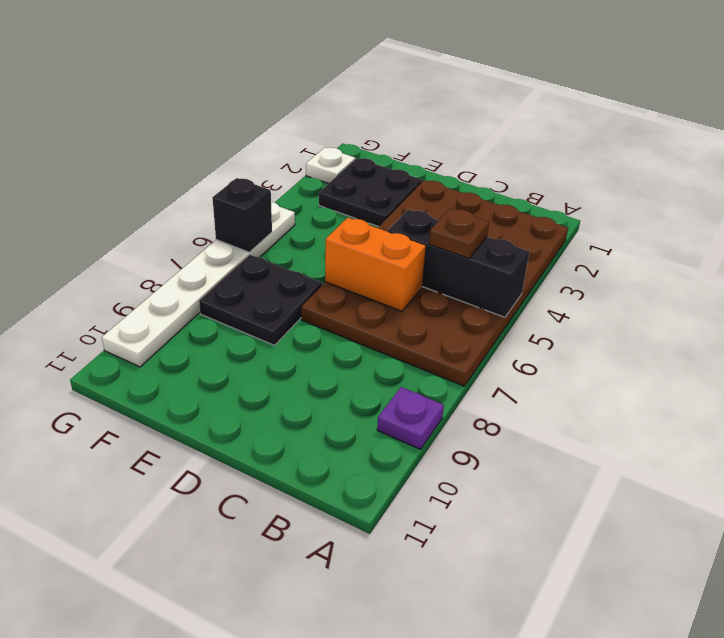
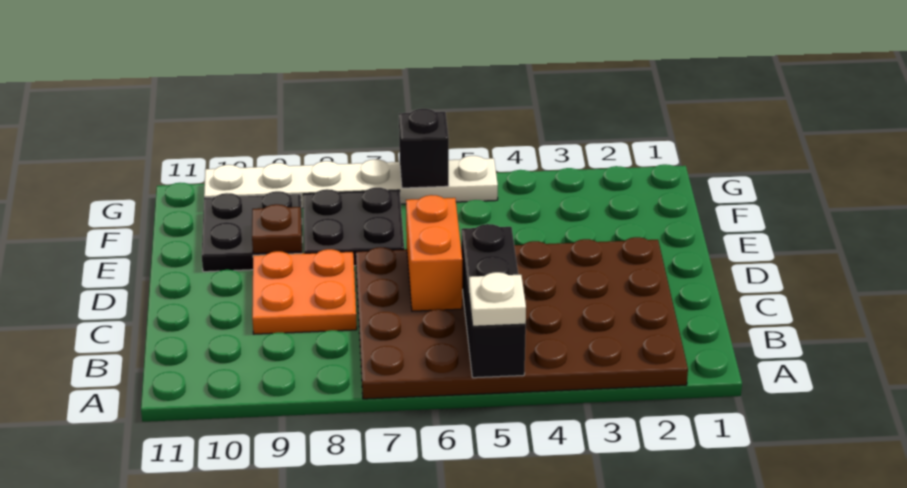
purple 1x1 plate [377,387,444,449] -> none
brown 1x1 plate [429,208,489,258] -> brown 1x1 plate moved to [252,204,302,253]
none -> orange 2x2 plate [252,249,357,334]
black 2x2 plate [319,158,422,227] -> black 2x2 plate moved to [202,191,302,272]
white 1x1 plate [306,147,355,184] -> white 1x1 plate moved to [469,272,526,326]

